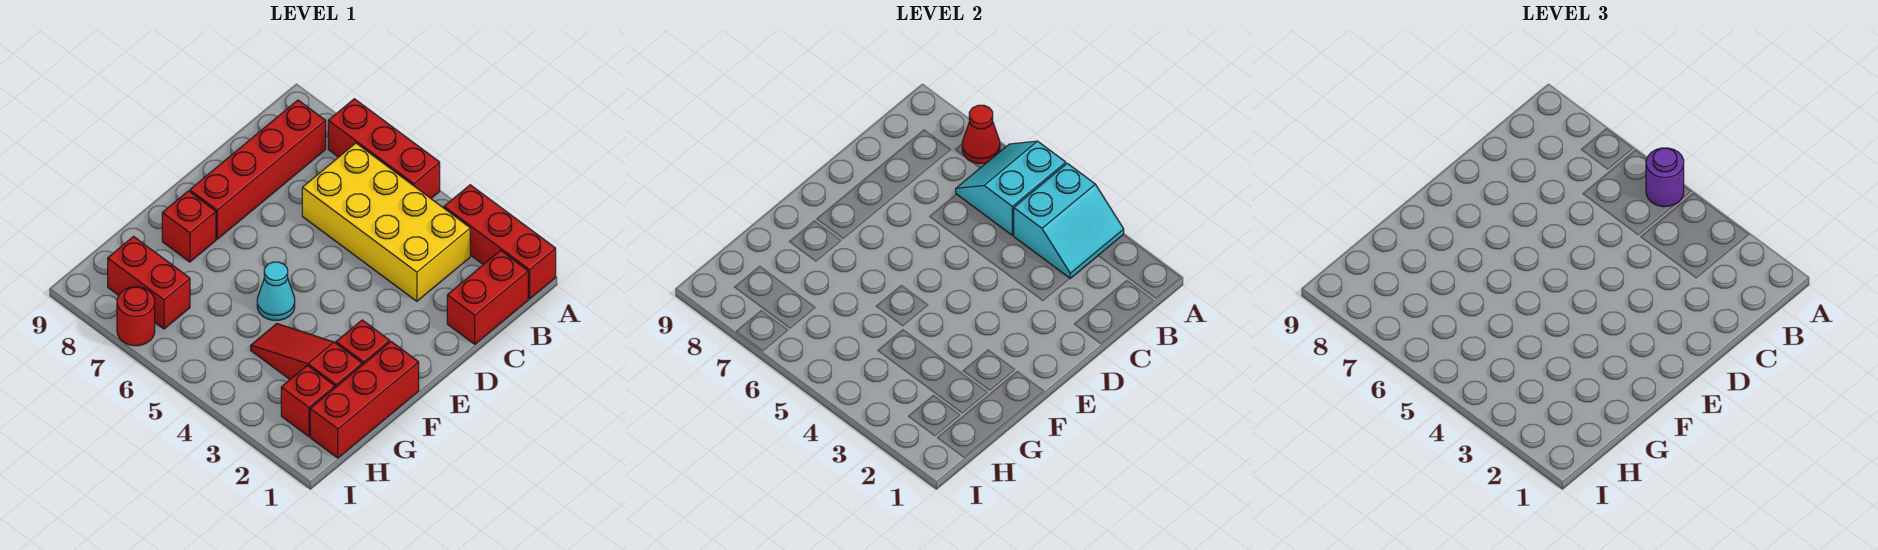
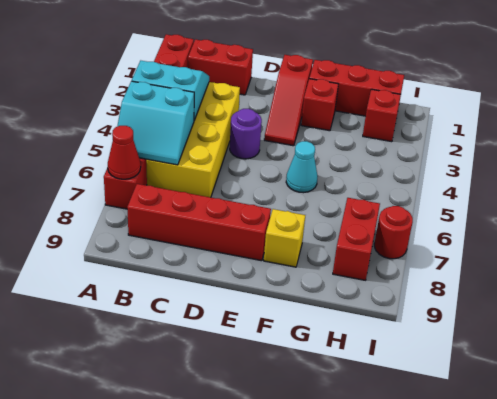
purple 1x1 round brick [1646,148,1684,207] -> purple 1x1 round brick moved to [230,109,262,159]
red 1x1 brick [162,191,216,262] -> yellow 1x1 brick [264,209,305,267]
red 1x3 slope [251,324,362,388] -> red 1x3 slope moved to [264,55,313,146]

